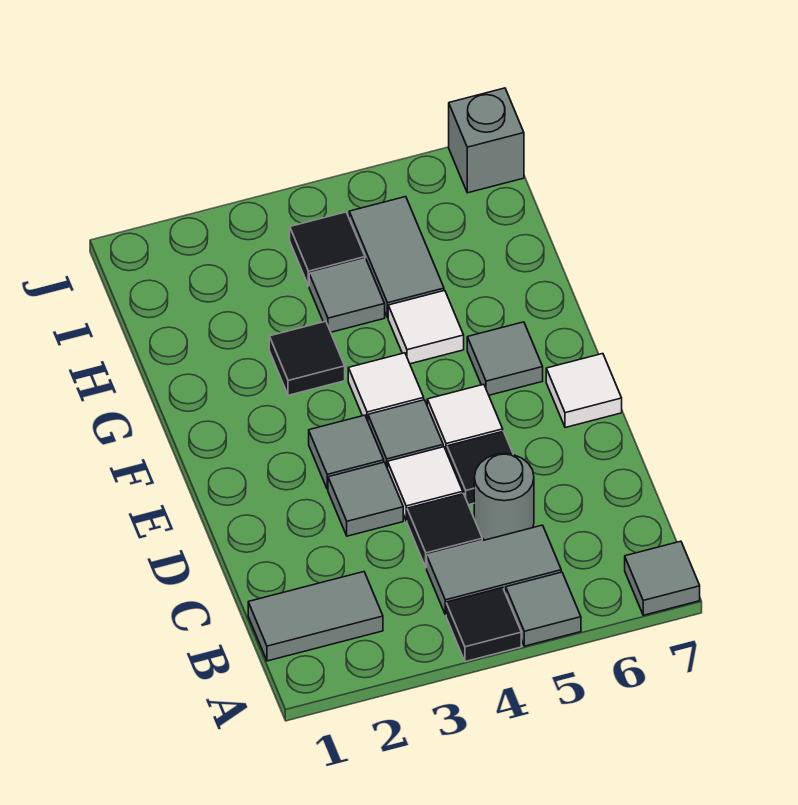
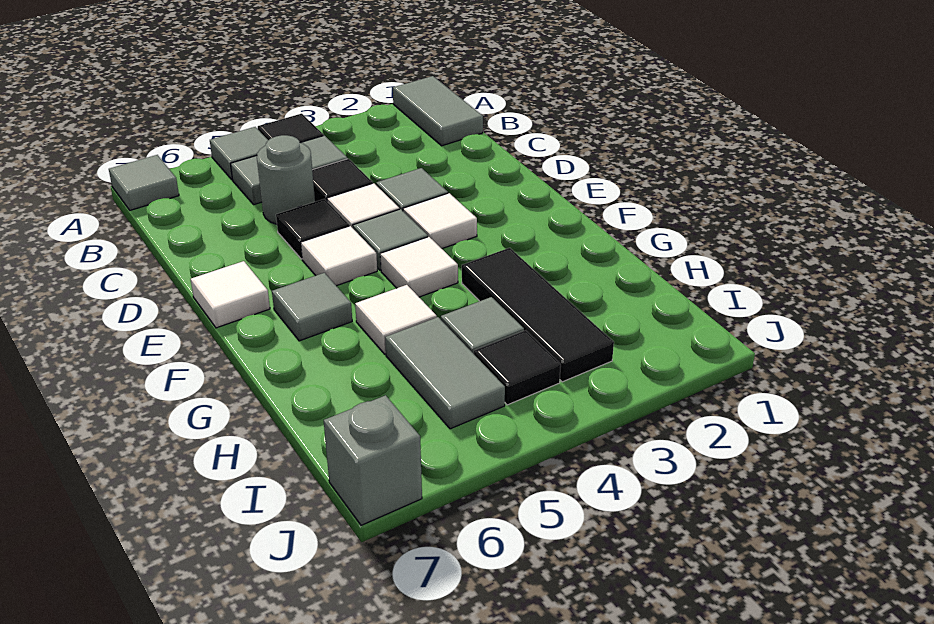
grey 1x2 tile [248,572,383,661] -> grey 1x2 tile turned to [393,76,483,146]
grey 1x1 tile [309,415,384,489] -> white 1x1 tile [403,193,477,249]
black 1x1 tile [269,321,345,395] -> black 1x3 tile [462,248,614,382]

